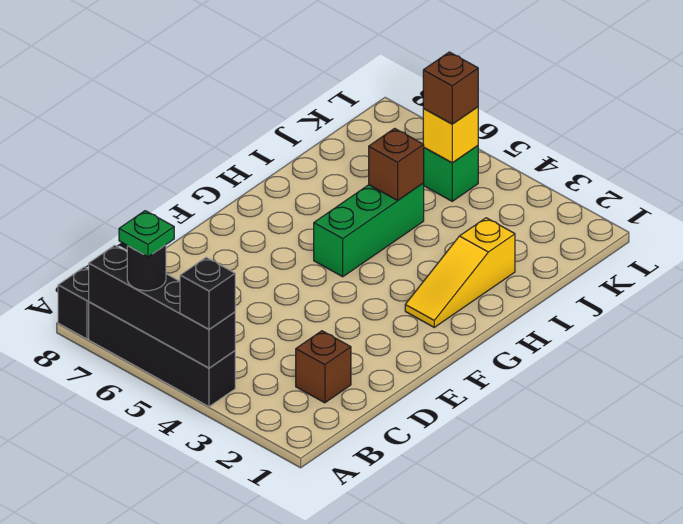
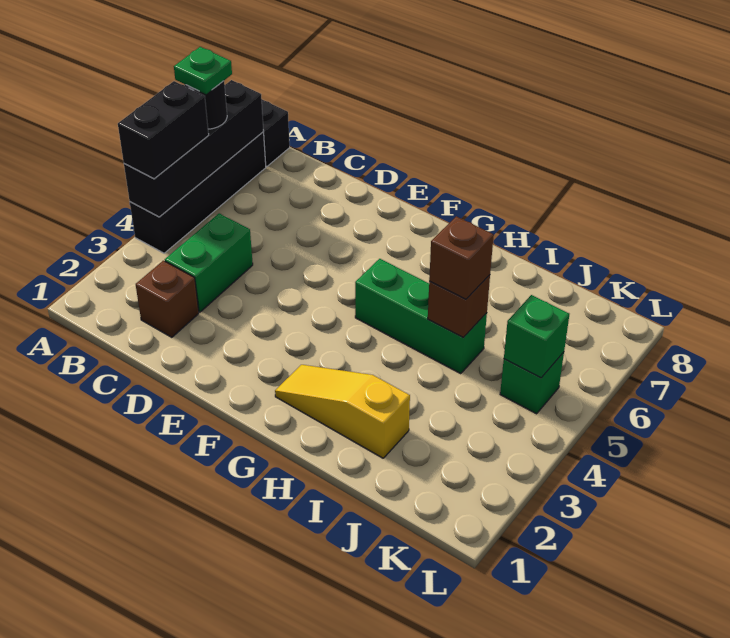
black 1x1 brick [180,257,235,329] -> black 1x2 brick [118,81,209,179]
none -> green 1x2 brick [165,213,253,312]
yellow 1x1 brick [423,107,478,163] -> green 1x1 brick [504,295,569,378]
brown 1x1 brick [423,52,478,124] -> brown 1x1 brick moved to [429,216,494,299]

